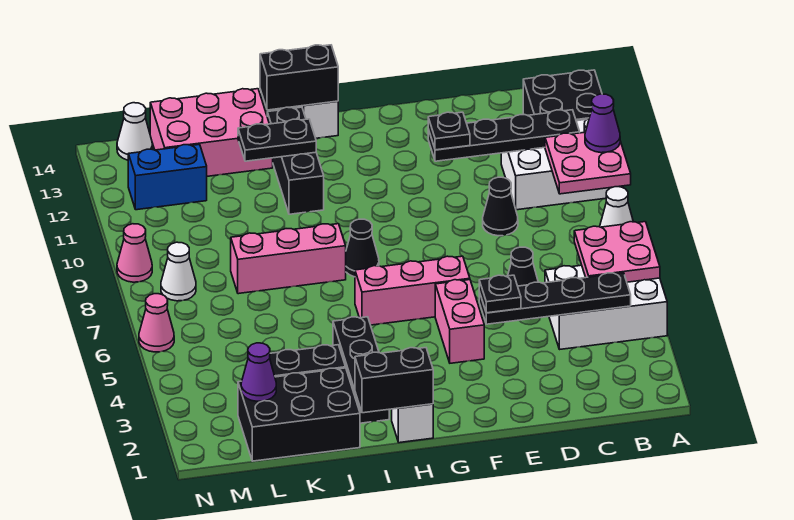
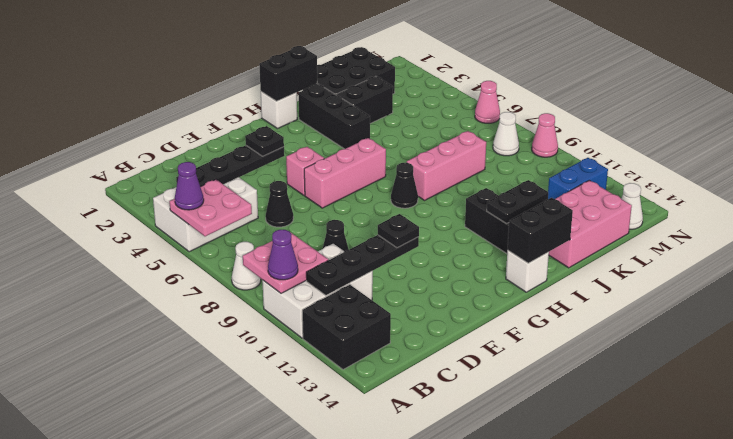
pink 1x2 brick [435,280,484,363] -> pink 1x1 brick [286,147,324,196]
purple 1x1 cone [241,343,276,401] -> purple 1x1 cone moved to [175,162,204,210]

